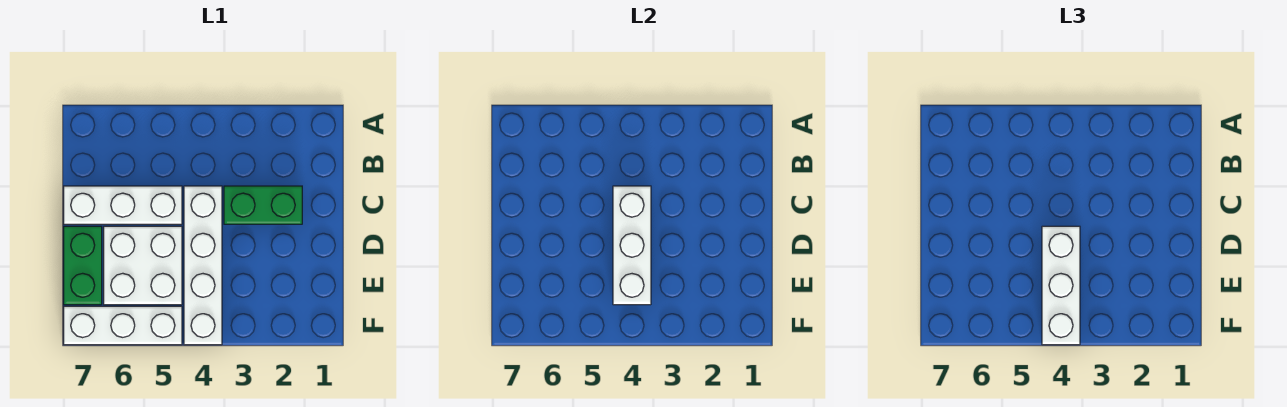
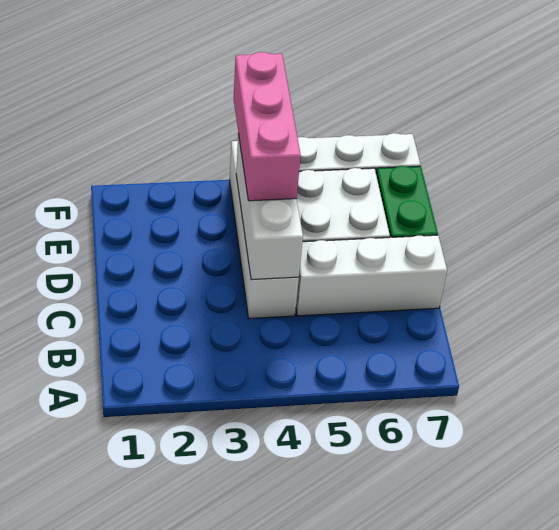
green 1x2 brick [224,186,302,224] -> none
white 1x3 brick [1042,226,1080,345] -> pink 1x3 brick [234,52,301,201]

